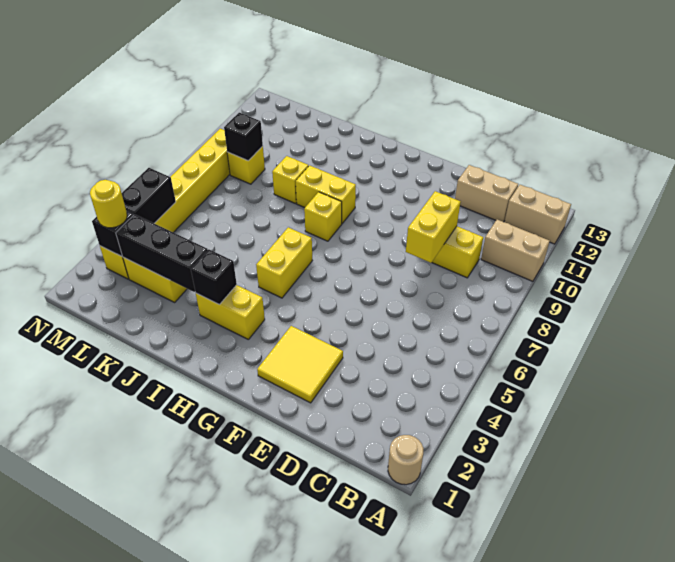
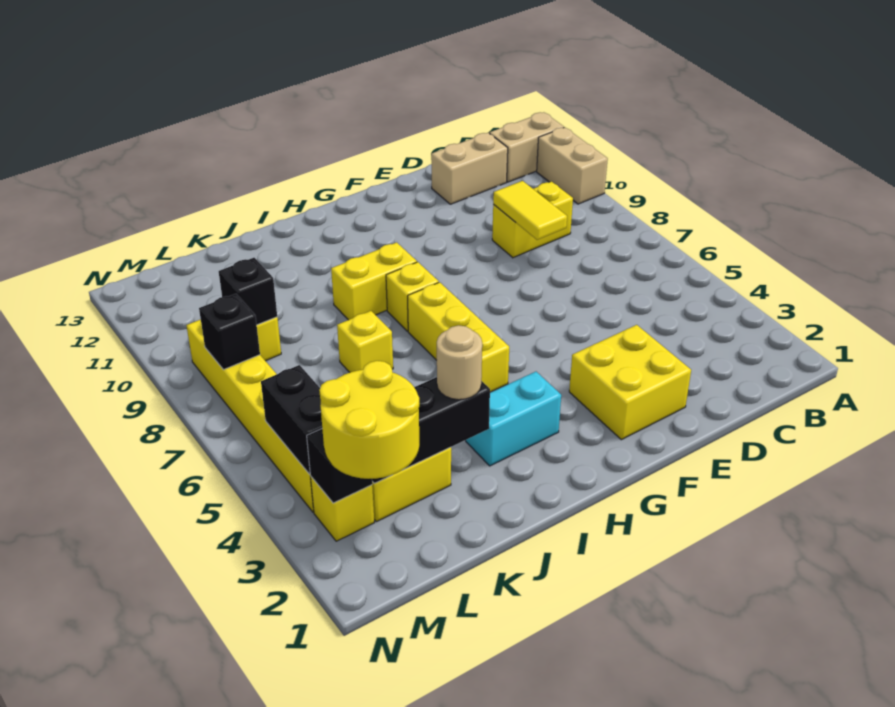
tan 1x1 round brick [388,435,424,485] -> tan 1x1 round brick moved to [437,325,482,400]
tan 1x2 brick [481,220,550,281] -> tan 1x2 brick turned to [537,128,608,204]
yellow 1x2 brick [406,191,460,263] -> yellow 1x2 tile [493,181,567,240]
yellow 2x2 tile [257,326,343,403] -> yellow 2x2 brick [569,325,691,440]
yellow 1x2 brick [196,285,265,339] -> cyan 1x2 brick [466,372,561,466]
yellow 1x2 brick [256,227,312,298] -> yellow 1x3 brick [408,282,509,392]
black 1x1 brick [191,249,237,304] -> black 1x1 brick moved to [199,294,260,370]
yellow 1x1 brick [272,156,308,204] -> yellow 1x1 brick moved to [337,311,393,372]
yellow 1x1 round brick [90,180,127,228] -> yellow 2x2 round brick [319,361,420,479]

